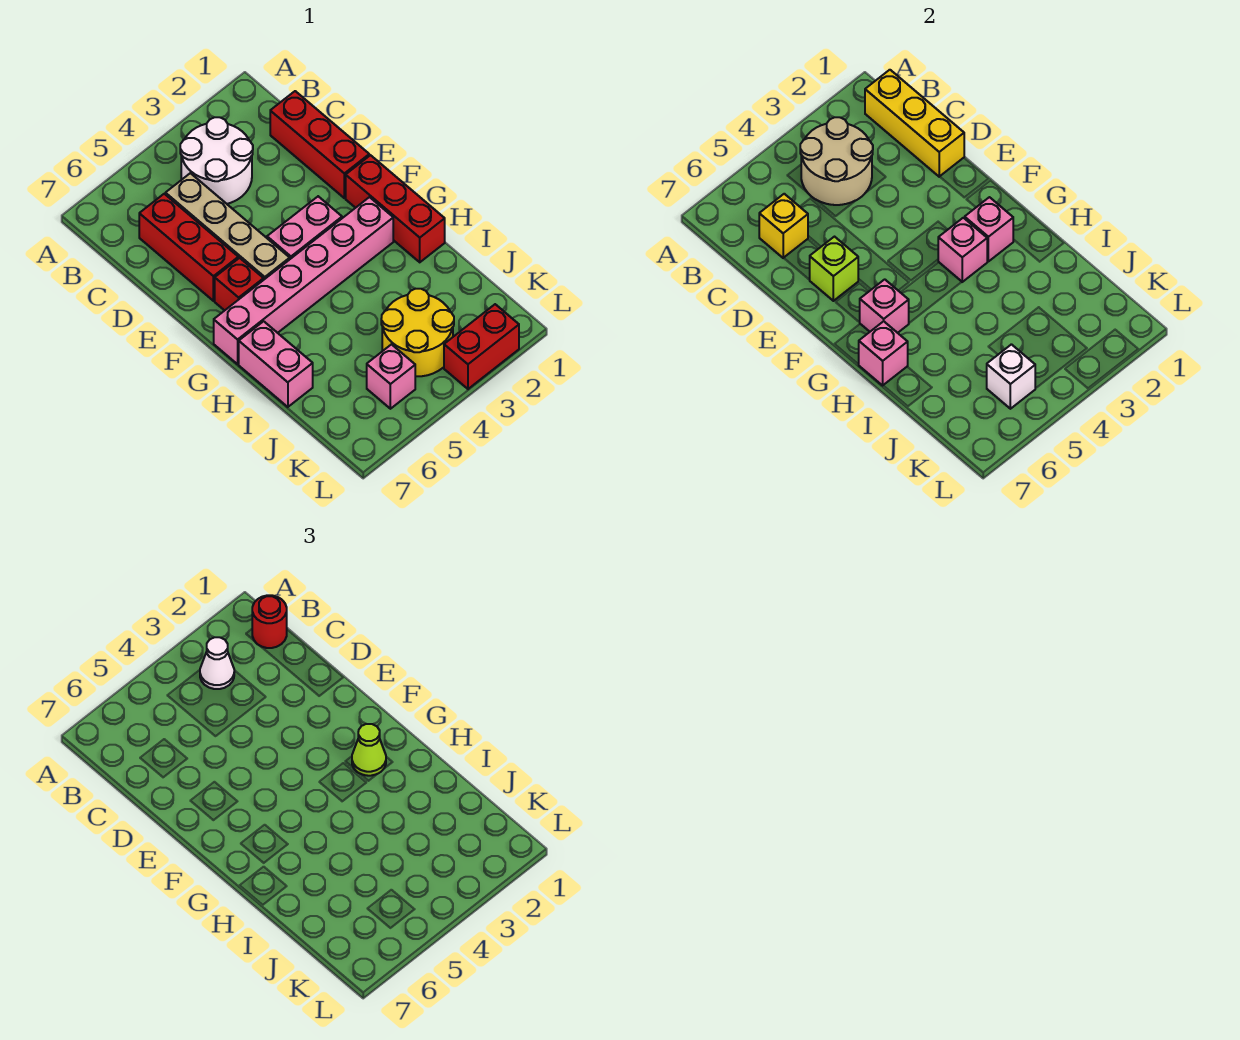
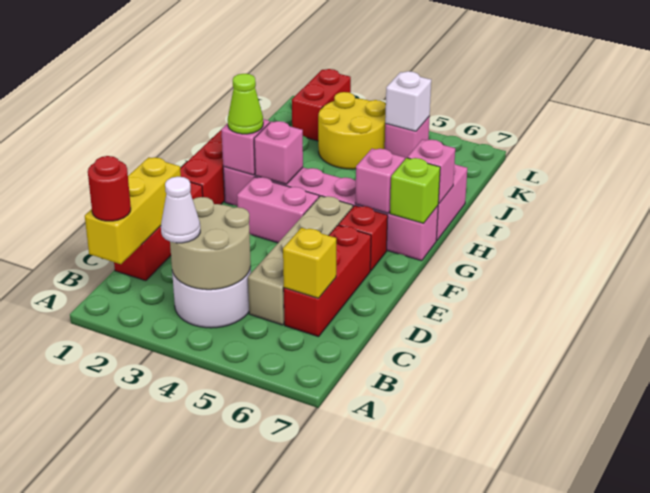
lime 1x1 brick [810,237,858,301] -> lime 1x1 brick moved to [390,158,440,224]
red 1x2 brick [444,304,519,389] -> red 1x2 brick turned to [292,69,351,141]

